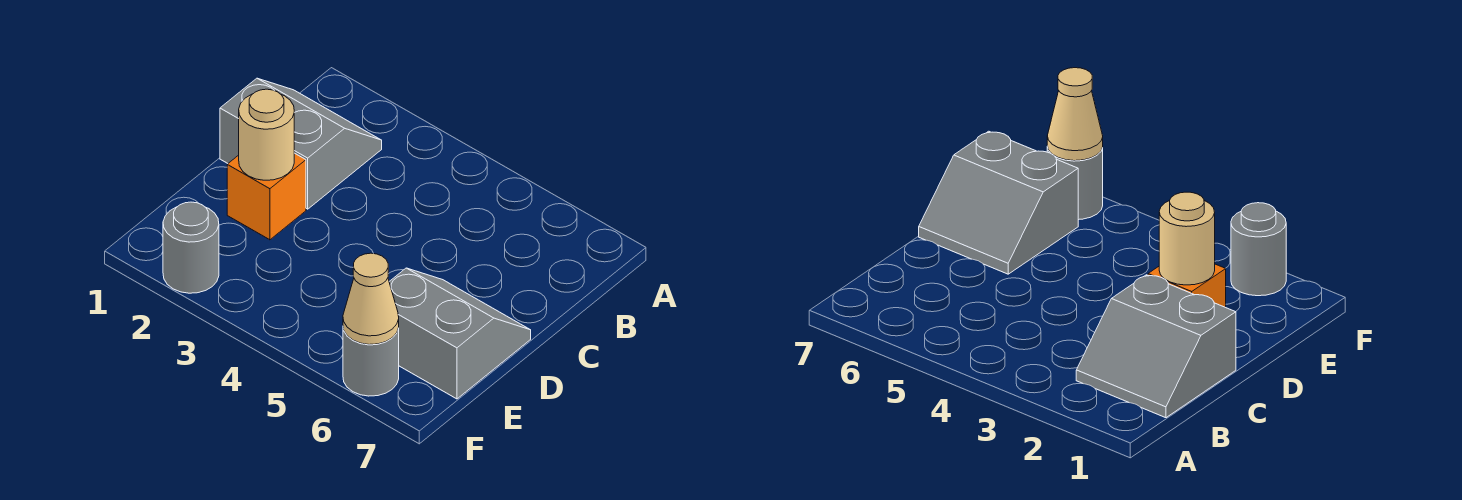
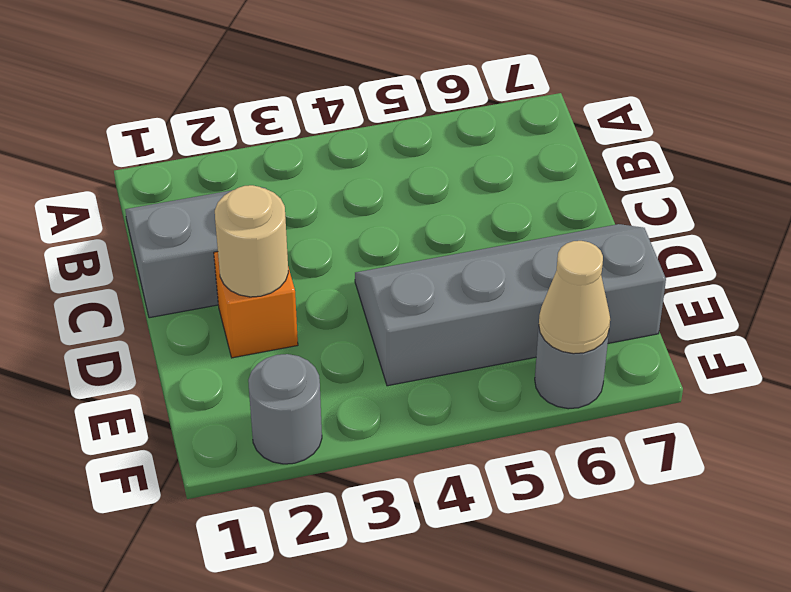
grey 2x2 slope [389,268,531,399] -> grey 2x4 slope [355,224,666,386]

